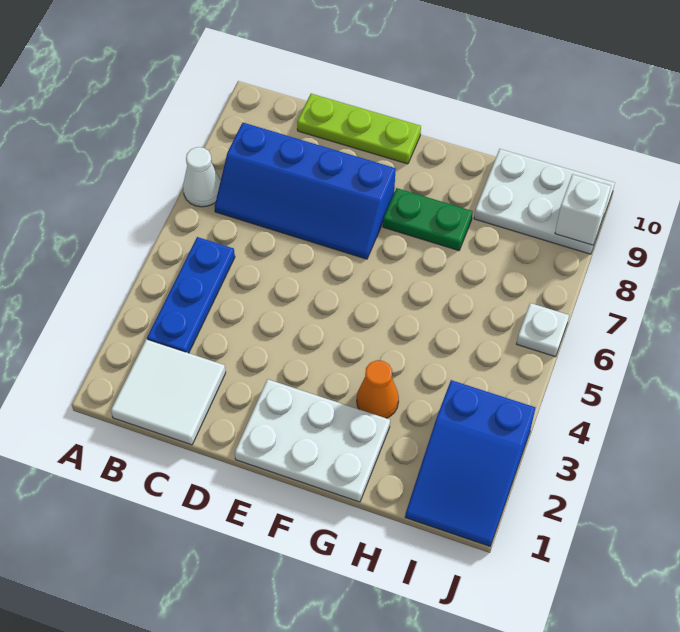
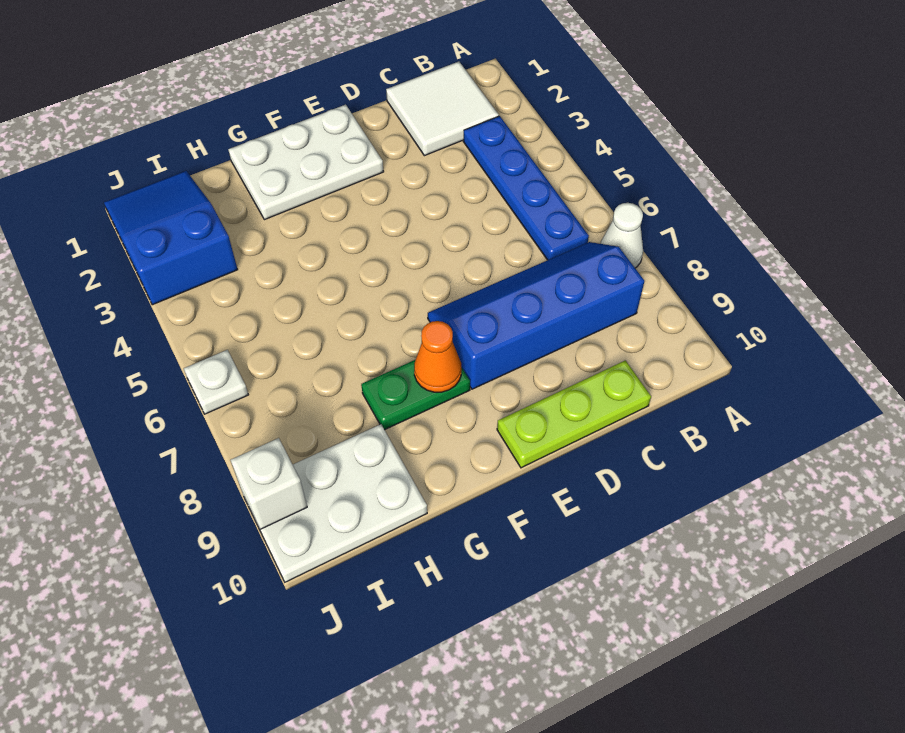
blue 1x3 plate [147,237,235,353] -> blue 1x4 plate [463,116,589,260]
orange 1x1 cone [357,360,399,418] -> orange 1x1 cone moved to [414,321,462,392]

